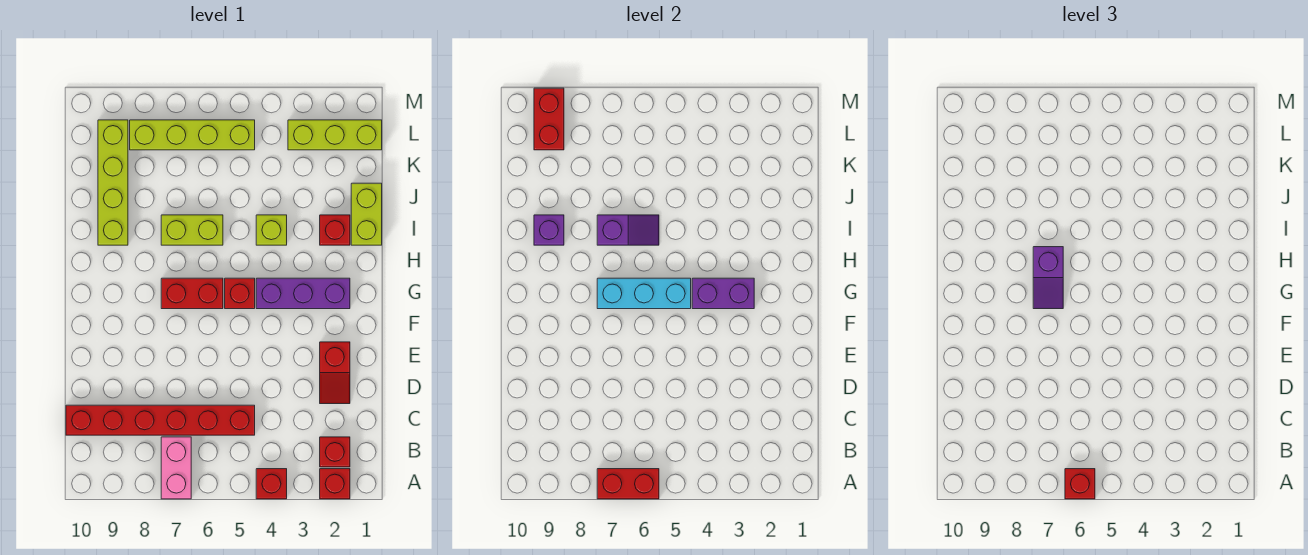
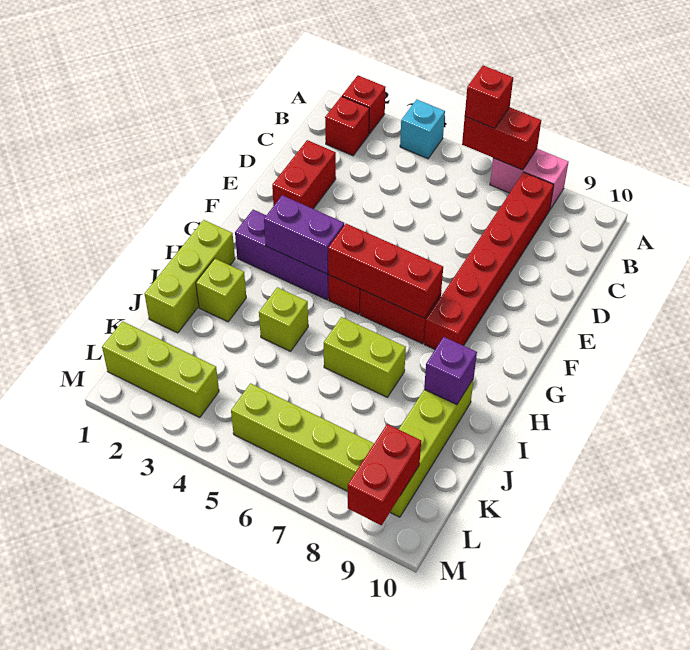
red 1x1 brick [256,469,287,499] -> cyan 1x1 brick [400,99,445,159]
pink 1x2 brick [161,437,191,499] -> pink 1x2 brick turned to [490,149,569,209]
red 1x6 brick [66,405,255,435] -> red 1x6 brick turned to [424,172,554,349]
red 1x2 slope [320,342,350,404] -> red 1x2 brick [272,140,336,209]
cyan 1x3 brick [597,278,691,309] -> red 1x3 brick [328,224,443,318]
purple 1x2 slope [1033,247,1063,309] -> none
lime 1x2 brick [351,183,382,245] -> lime 1x3 brick [145,220,235,333]
red 1x1 brick [320,215,350,245] -> lime 1x1 brick [196,259,246,322]
purple 1x2 slope [597,215,659,245] -> none

